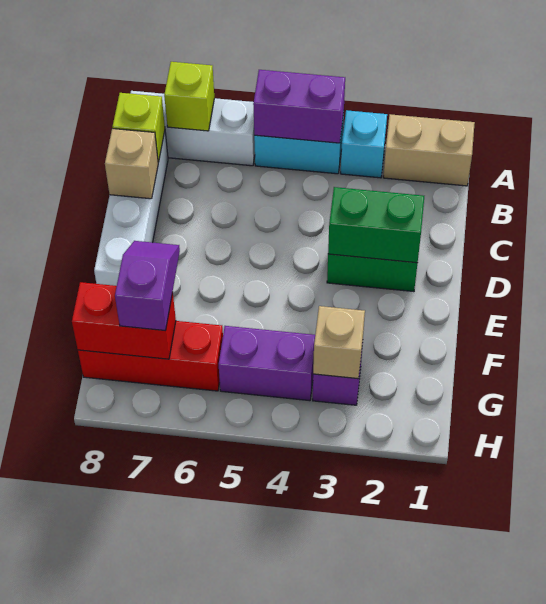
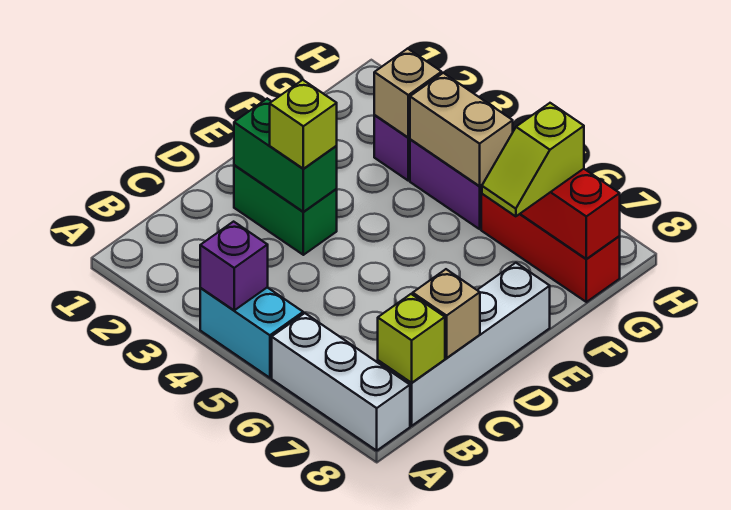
tan 1x2 brick [383,114,475,186] -> tan 1x2 brick moved to [410,73,513,186]
cyan 1x1 brick [341,110,387,178] -> none
purple 1x2 brick [253,70,345,143] -> purple 1x1 brick [200,222,268,310]
lime 1x1 brick [164,62,214,131] -> lime 1x1 brick moved to [270,80,337,169]
purple 1x2 slope [115,241,180,331] -> lime 1x2 slope [482,103,584,216]

